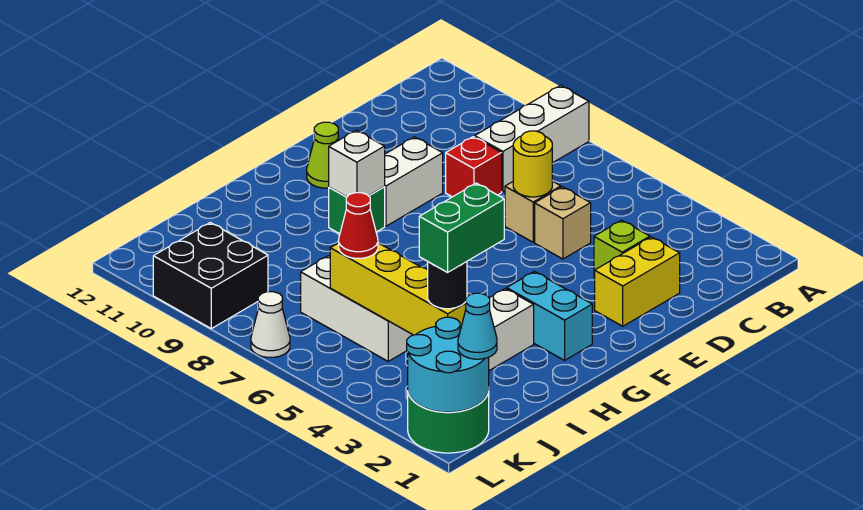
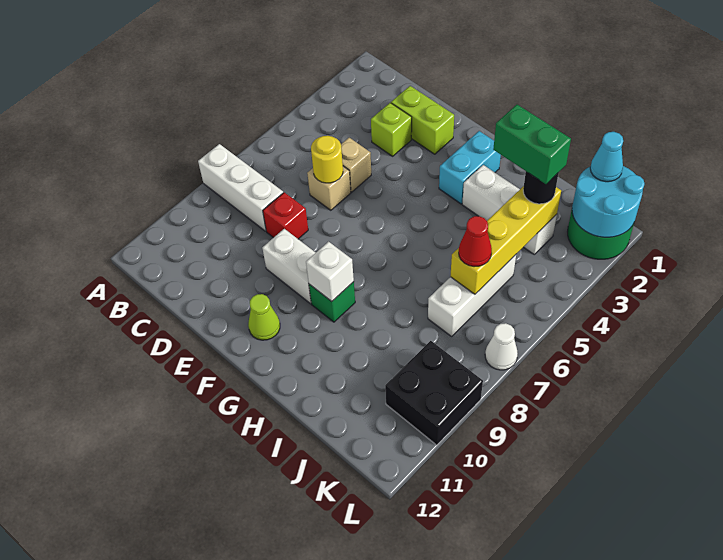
yellow 1x2 brick [595,237,680,326] -> lime 1x2 brick [391,86,454,154]

